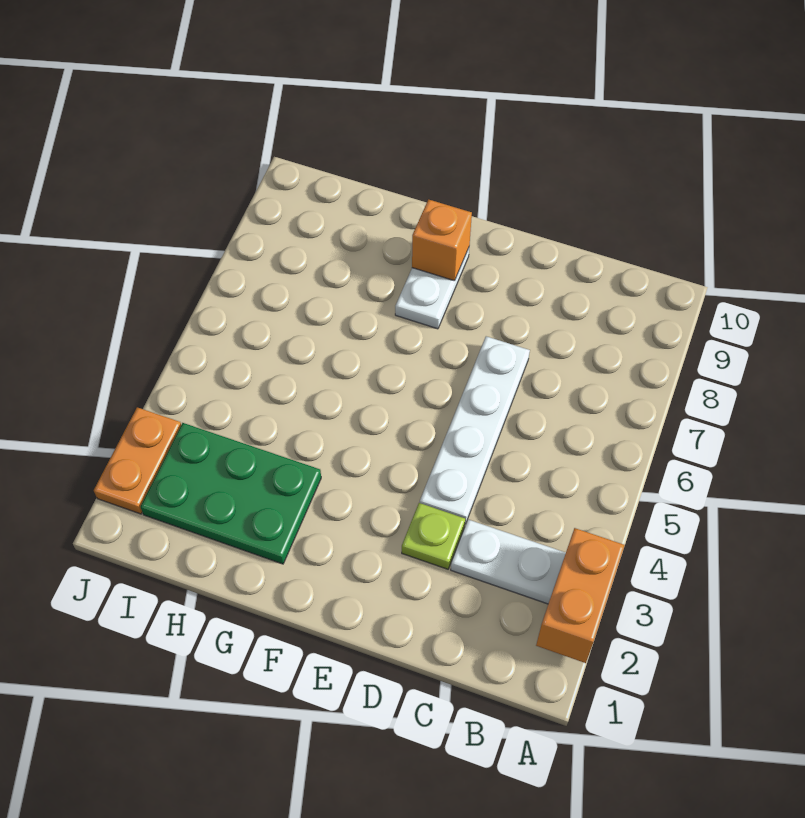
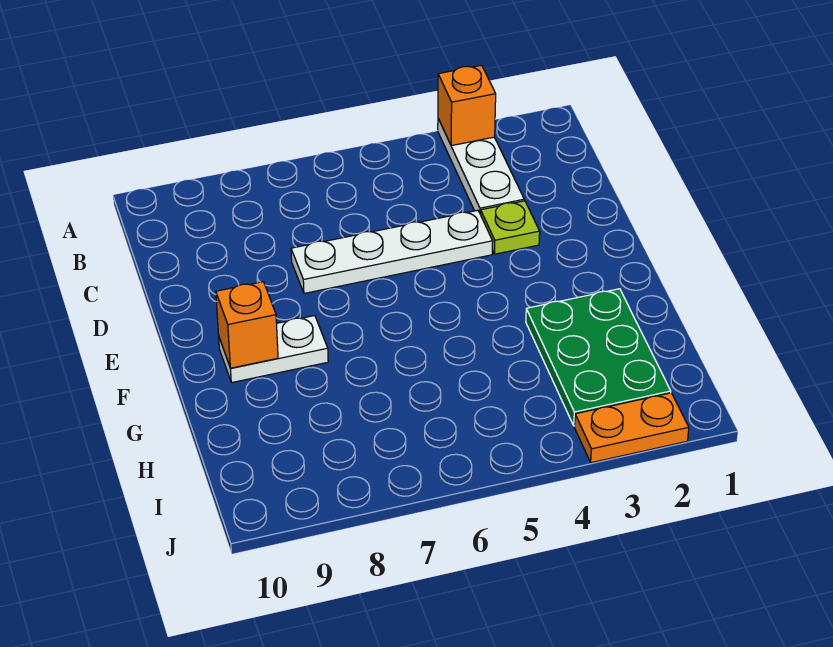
orange 1x2 brick [536,528,625,663] -> orange 1x1 brick [438,65,496,146]

